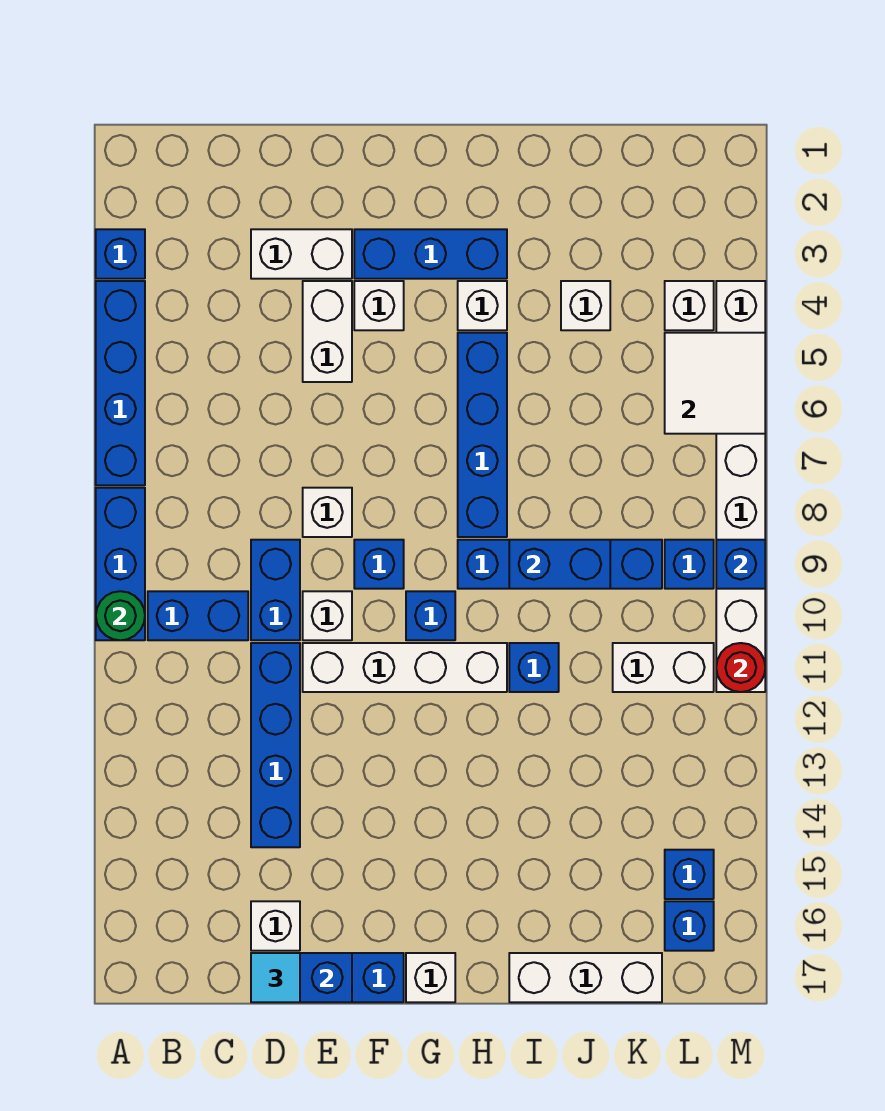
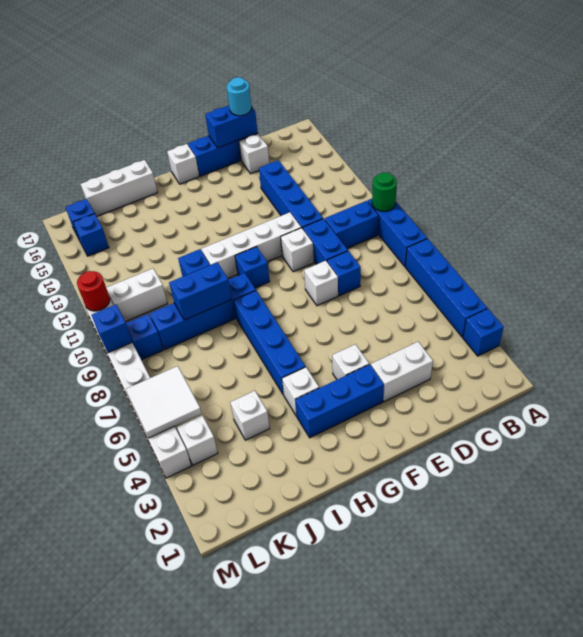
cyan 1x1 tile [251,953,300,1002] -> cyan 1x1 round brick [227,77,252,116]
white 1x2 brick [303,281,352,382] -> none
blue 1x1 brick [354,540,404,589] -> blue 1x1 brick moved to [327,251,361,296]

